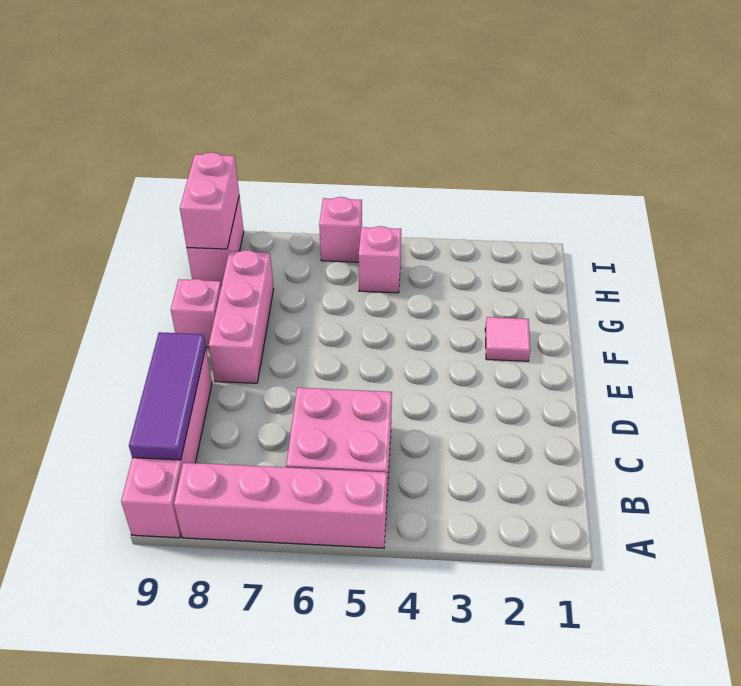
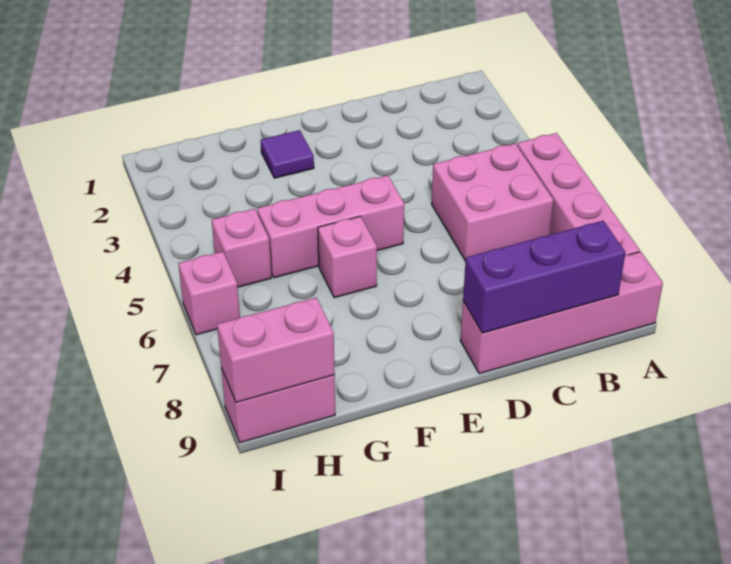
purple 1x3 tile [129,332,206,460] -> purple 1x3 brick [463,221,625,333]
pink 1x3 brick [209,250,273,383] -> pink 1x3 brick moved to [257,175,404,278]
pink 1x1 tile [485,317,530,361] -> purple 1x1 tile [261,130,314,178]
pink 1x1 brick [171,279,221,347] -> pink 1x1 brick moved to [318,216,377,298]

